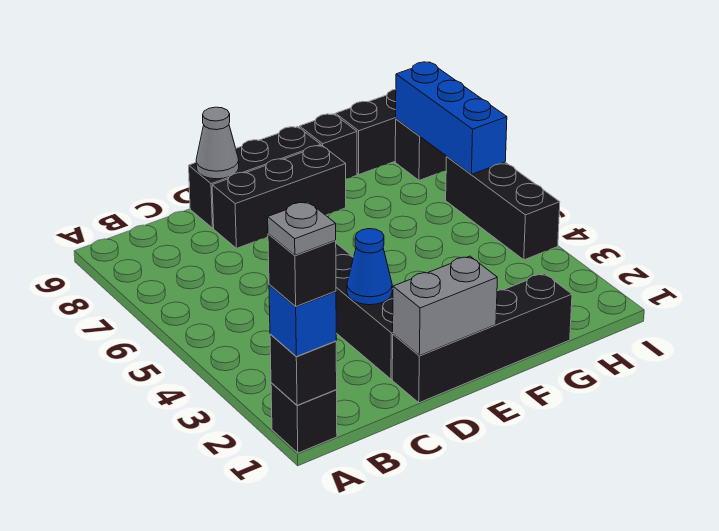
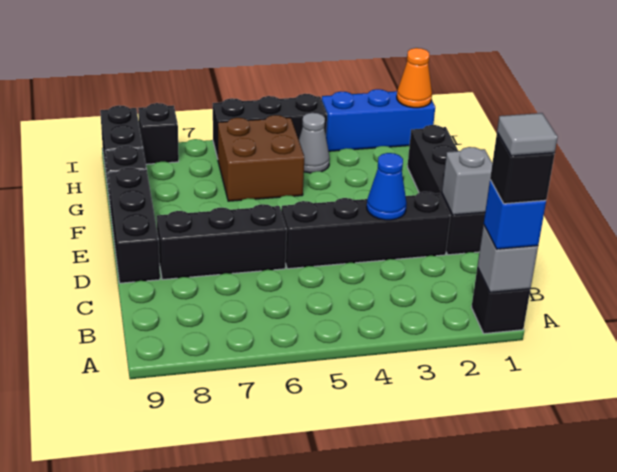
black 1x1 brick [270,334,337,405] -> grey 1x1 brick [477,225,538,292]
grey 1x1 plate [268,202,336,255] -> grey 1x1 tile [497,113,558,156]
grey 1x2 brick [393,256,497,356] -> grey 1x1 brick [442,147,492,215]
black 1x3 brick [212,146,346,248] -> black 1x3 brick turned to [157,204,287,280]
grey 1x1 cone [196,107,239,179] -> grey 1x1 cone moved to [299,113,330,173]
none -> brown 2x2 brick [218,115,304,201]
none -> orange 1x1 cone [397,48,432,108]
blue 1x3 brick [396,62,507,174] -> blue 1x3 brick moved to [322,89,435,151]

